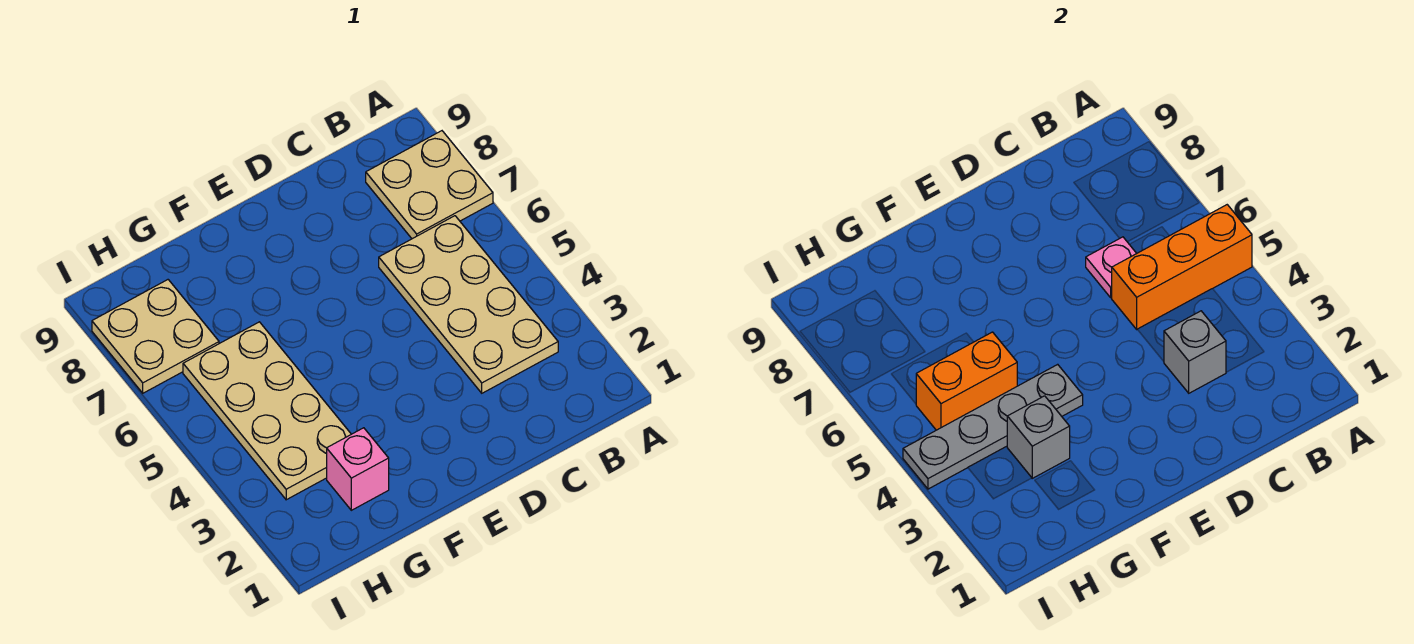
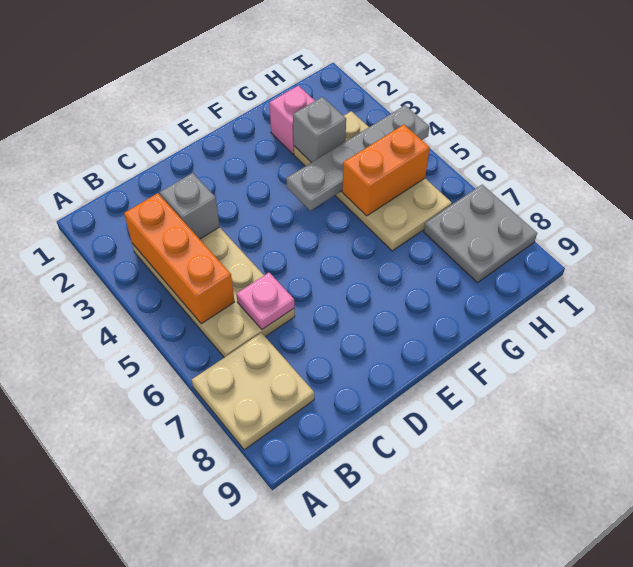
orange 1x3 brick [1111,205,1252,329] -> orange 1x3 brick turned to [124,193,235,324]
tan 2x2 plate [92,280,219,393] -> grey 2x2 plate [424,185,537,283]

